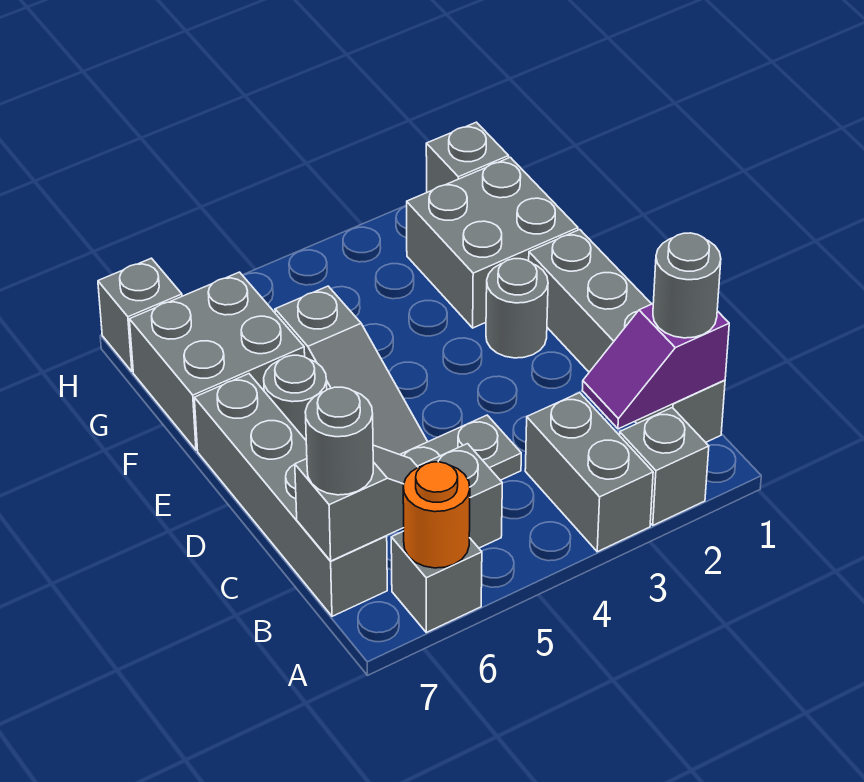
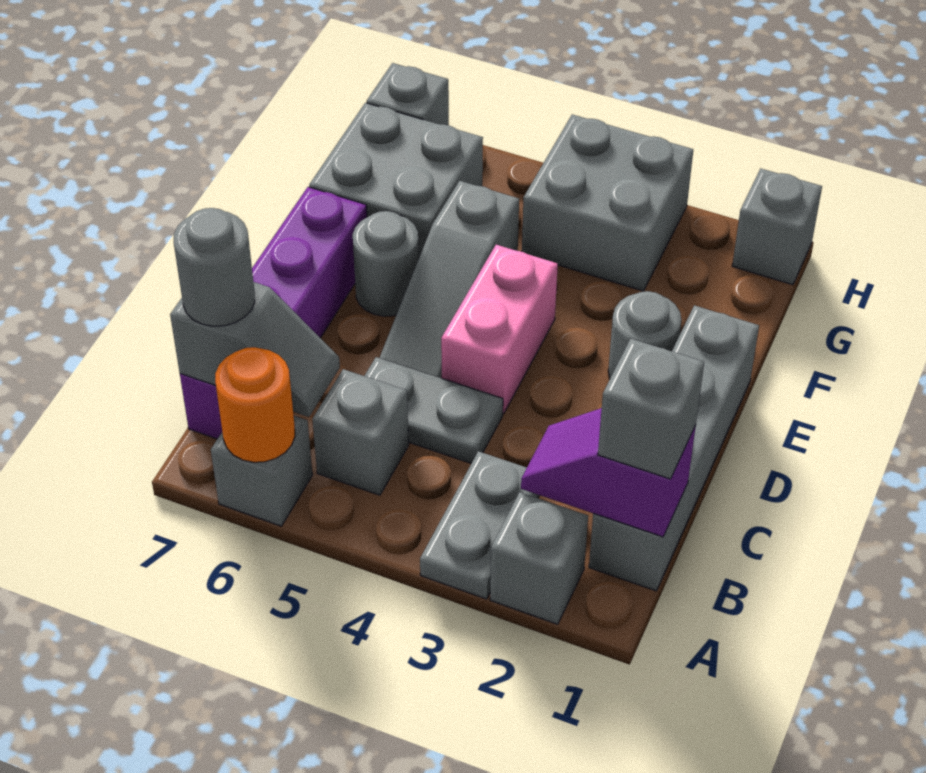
grey 1x2 brick [525,393,653,552] -> grey 1x2 plate [420,451,540,599]
grey 1x1 round brick [653,233,721,338] -> grey 1x1 brick [598,339,704,479]
grey 1x4 brick [194,374,387,616] -> purple 1x4 brick [180,187,367,439]
none -> pink 1x2 brick [441,245,558,414]
grey 2x2 brick [407,157,578,328] -> grey 2x2 brick moved to [522,115,693,291]

